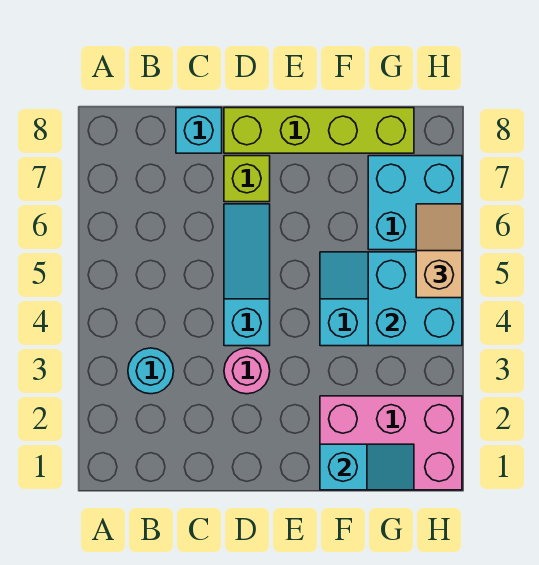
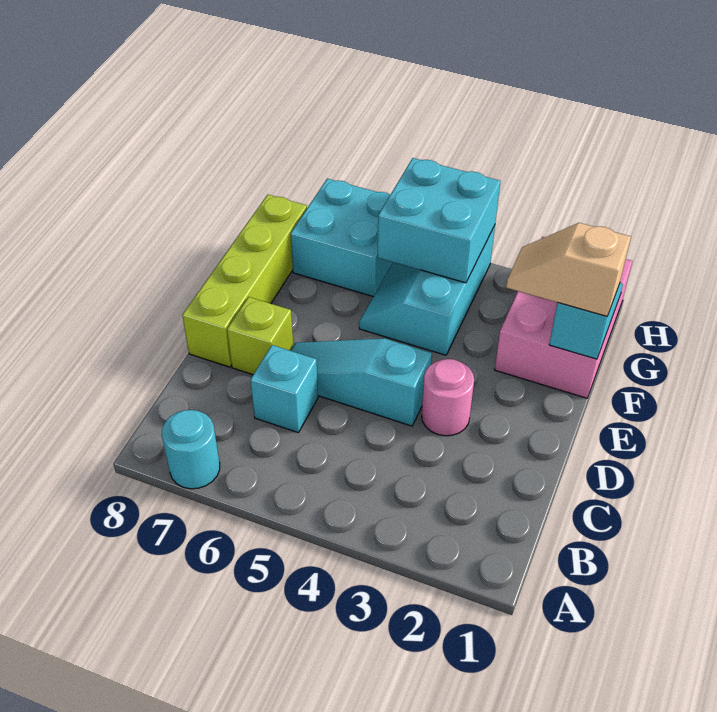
cyan 1x1 round brick [128,348,174,394] -> cyan 1x1 round brick moved to [162,410,220,489]
cyan 1x1 brick [176,108,222,153] -> cyan 1x1 brick moved to [250,345,318,432]
tan 1x2 slope [416,204,462,298] -> tan 1x2 slope moved to [506,223,631,316]

